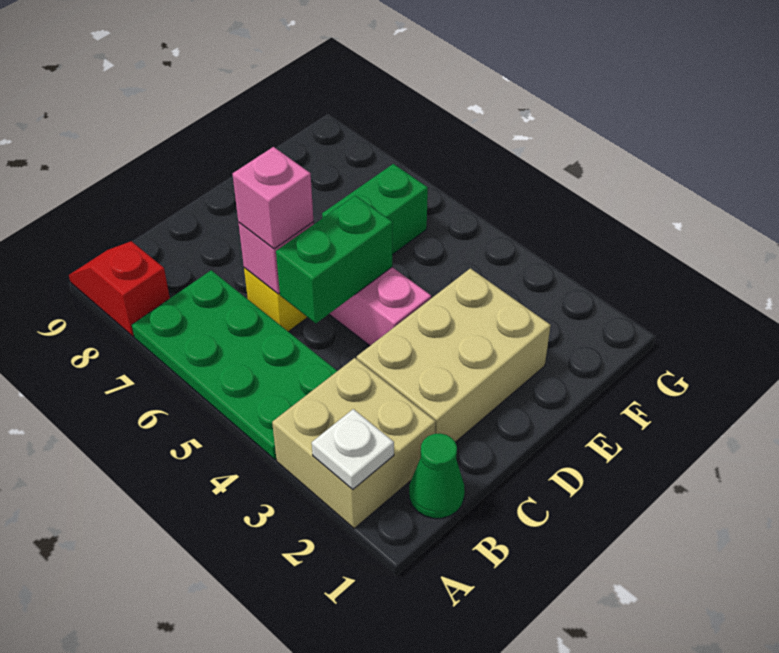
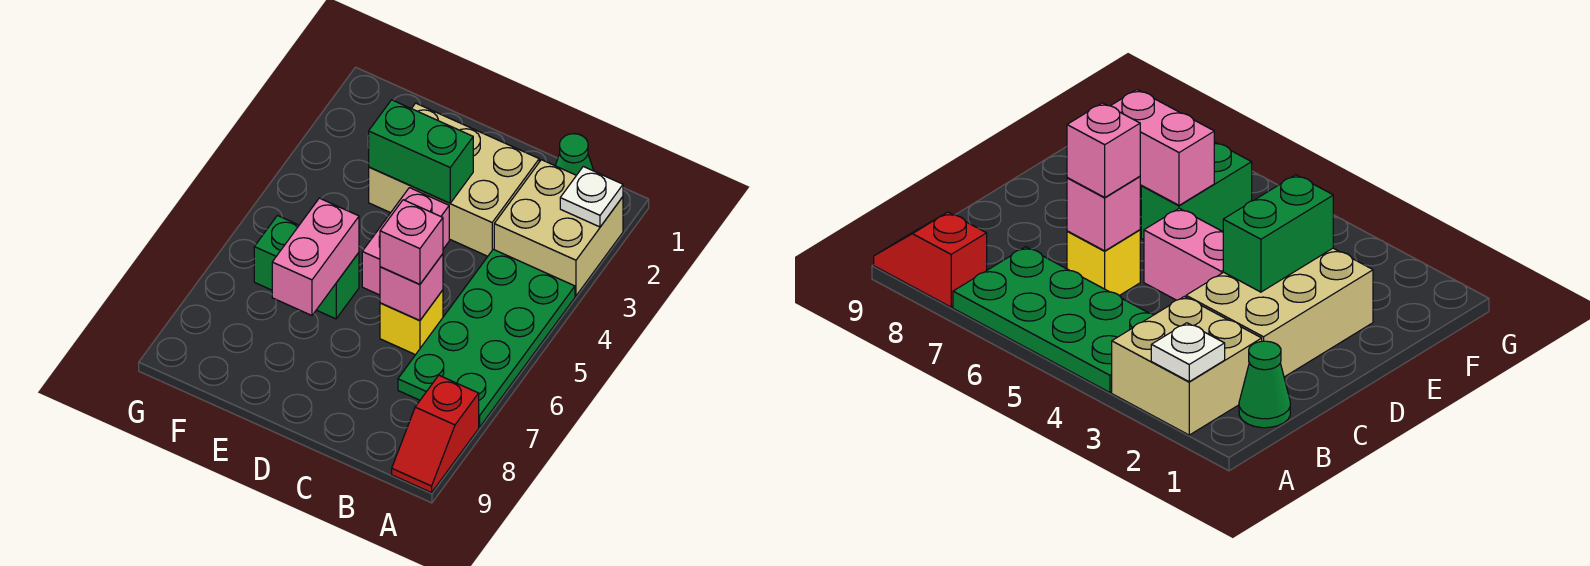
green 1x2 brick [276,196,393,323] -> green 1x2 brick moved to [369,100,473,203]
none -> pink 1x2 brick [272,198,359,315]

